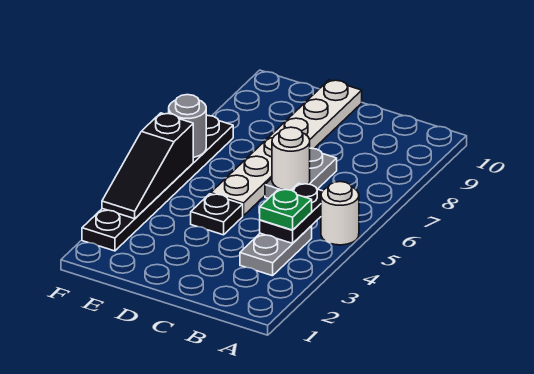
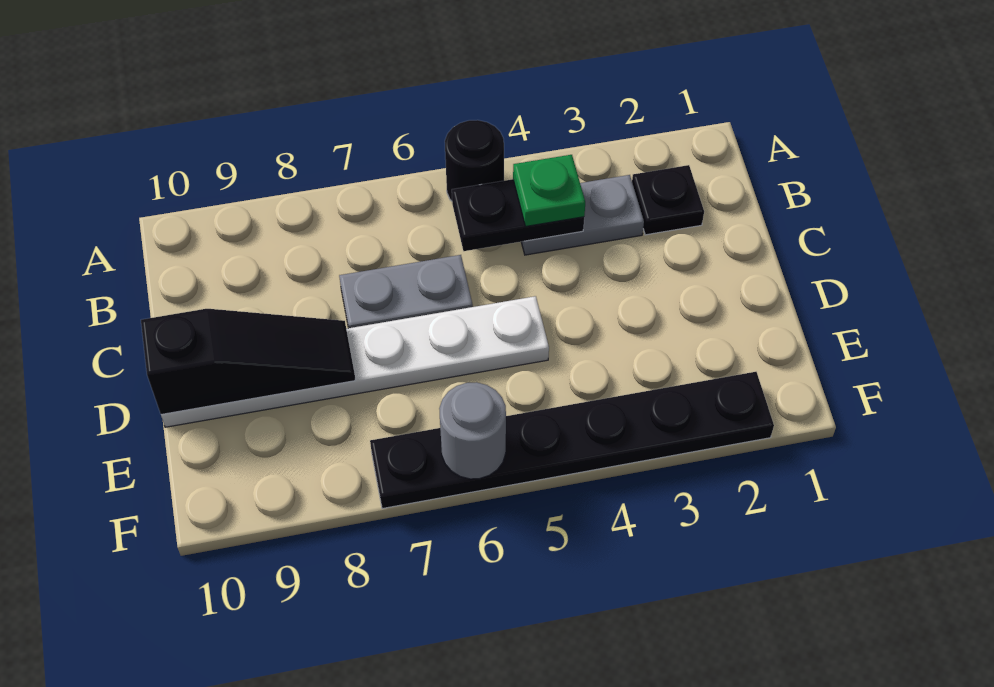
white 1x1 round brick [321,182,359,245] -> black 1x1 round brick [445,120,504,201]
white 1x1 round brick [272,127,310,190] -> none
black 1x1 plate [191,194,243,235] -> black 1x1 plate moved to [632,165,704,235]
black 1x3 slope [102,113,193,219] -> black 1x3 slope moved to [141,309,355,414]

